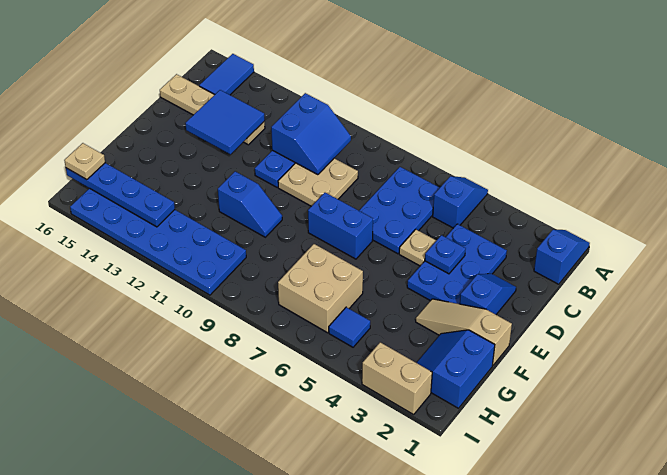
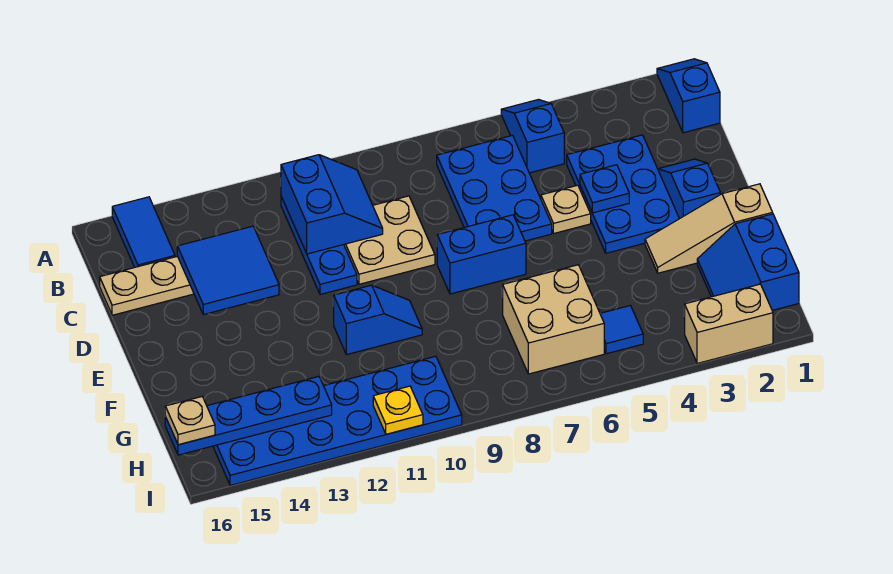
none -> yellow 1x1 plate [373,386,423,434]

